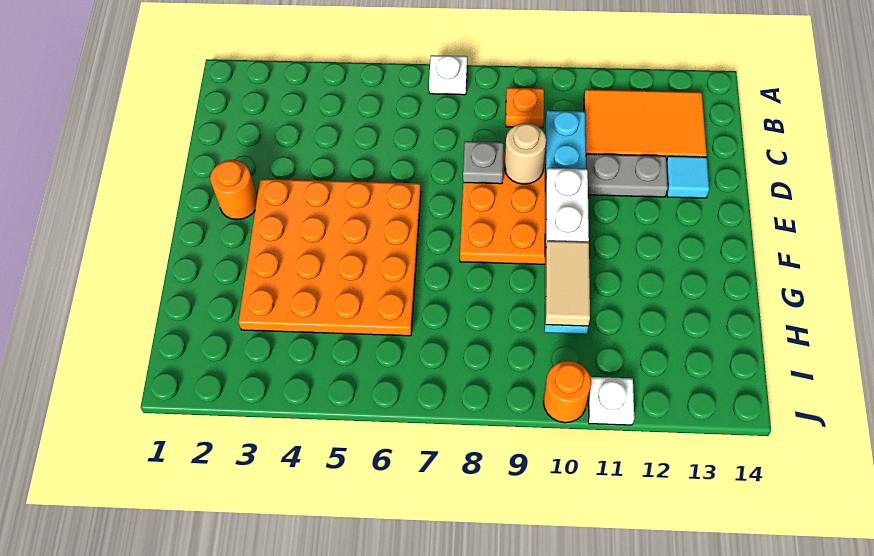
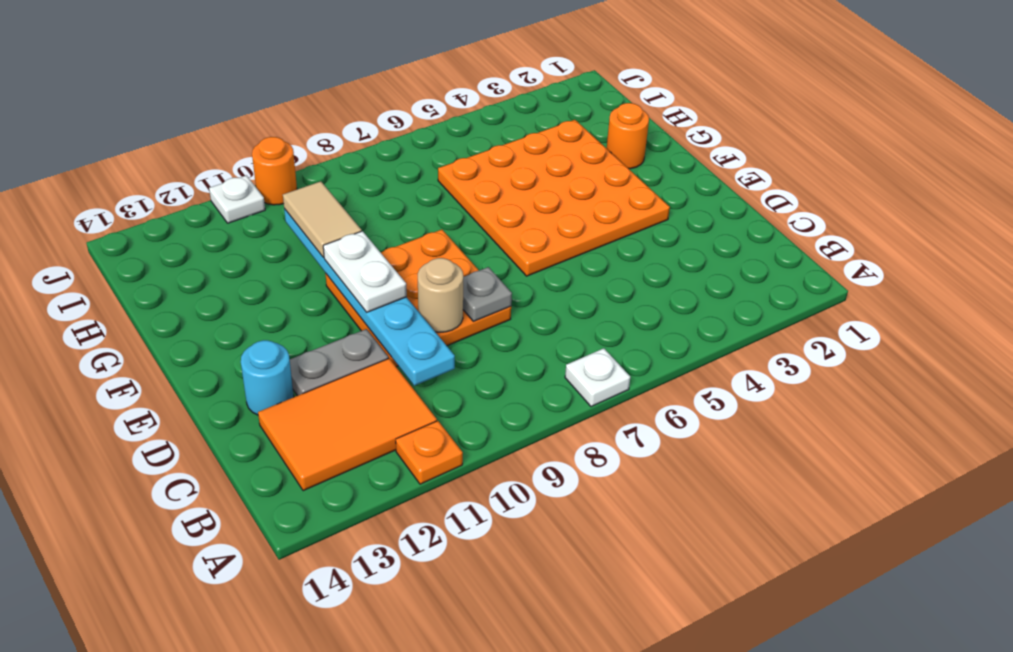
orange 1x1 plate [506,88,544,128] -> orange 1x1 plate moved to [396,421,463,484]
cyan 1x1 tile [666,156,709,198] -> cyan 1x1 round brick [241,340,294,415]
orange 1x1 round brick [210,160,257,220] -> orange 1x1 round brick moved to [607,103,649,169]

